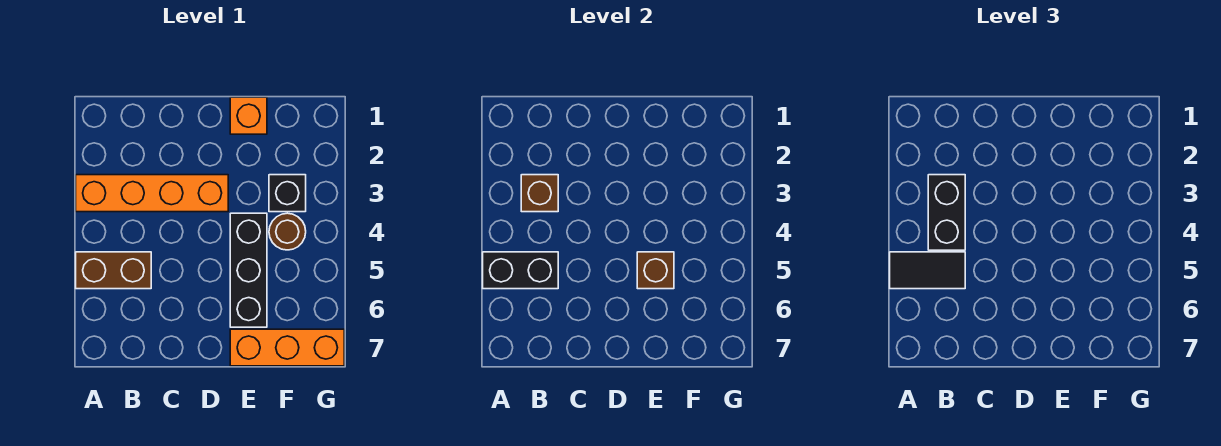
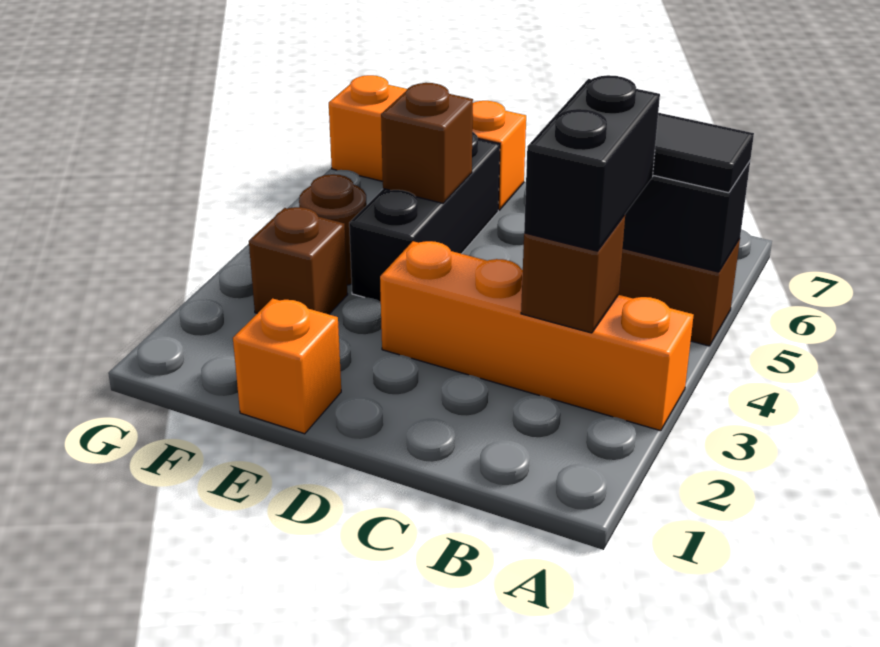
black 1x1 brick [269,175,306,212] -> brown 1x1 brick [249,207,348,314]

